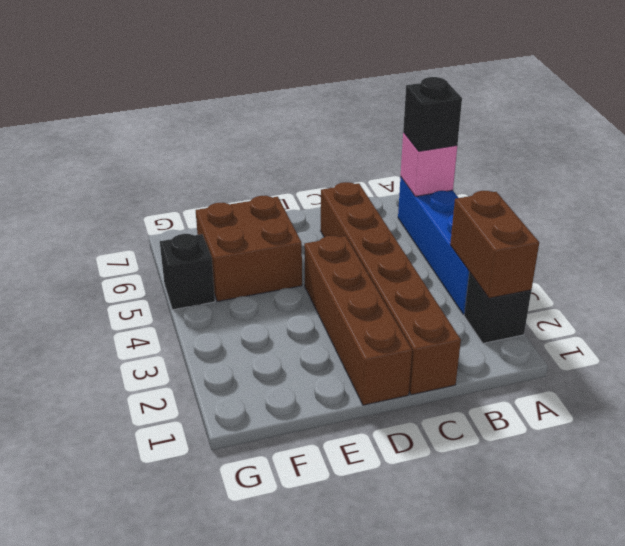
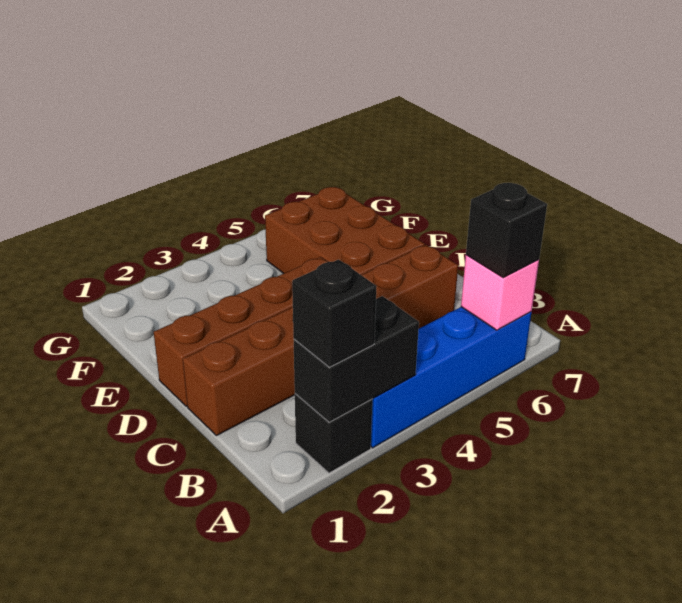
brown 1x2 brick [450,191,539,298] -> black 1x2 brick [294,296,419,422]
brown 2x2 brick [196,196,302,301] -> brown 2x3 brick [265,187,425,275]
black 1x1 brick [160,234,215,310] -> black 1x1 brick moved to [292,260,376,367]

